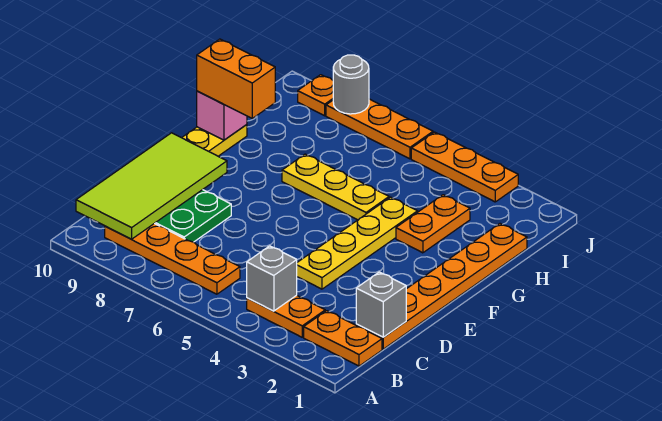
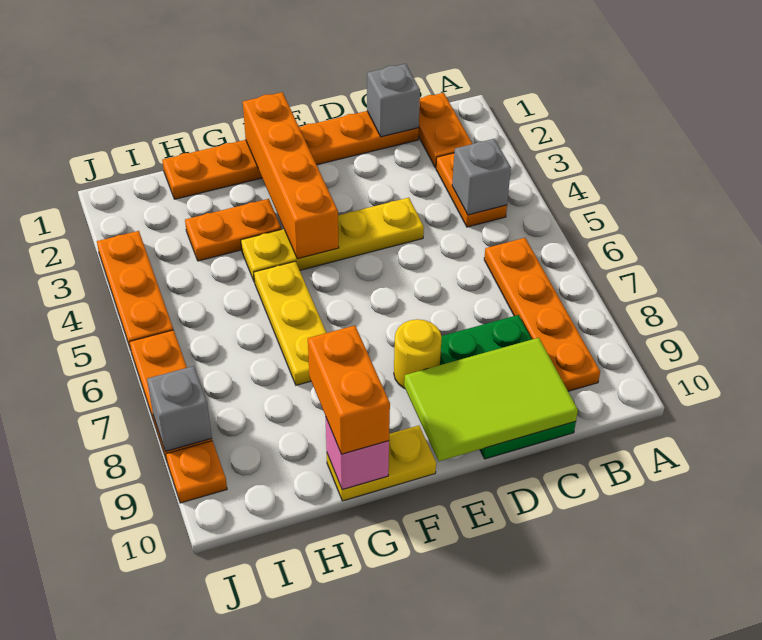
lime 2x4 tile [76,133,227,239] -> lime 2x3 tile [404,338,578,461]
none -> yellow 1x1 round brick [394,319,442,388]
none -> orange 1x4 brick [243,92,339,259]
grey 1x1 round brick [333,55,369,114] -> grey 1x1 brick [147,366,212,451]

